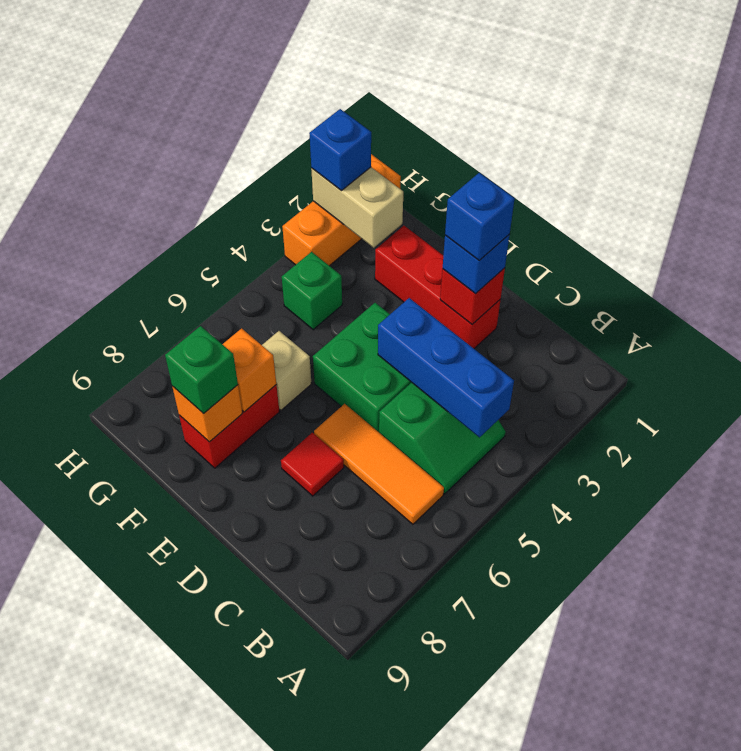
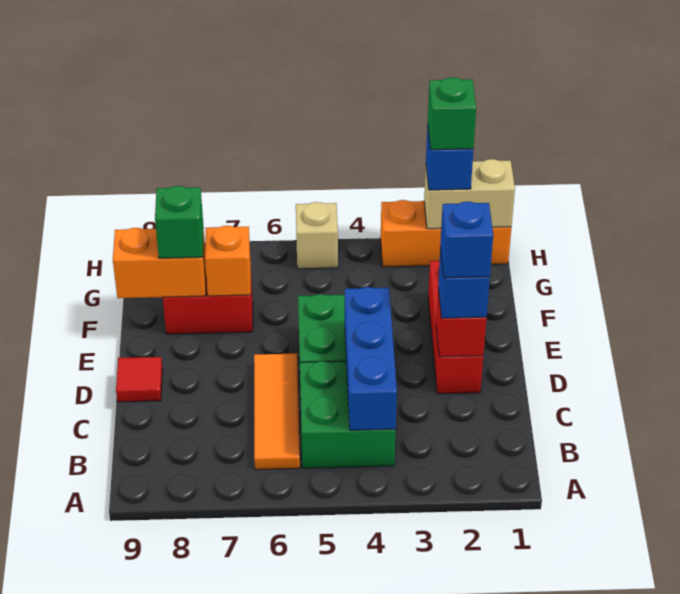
green 2x2 slope [379,382,506,494] -> green 2x2 brick [300,361,396,468]
red 1x1 tile [281,433,344,496] -> red 1x1 tile moved to [116,357,163,402]
tan 1x1 brick [262,331,312,410] -> tan 1x1 brick moved to [296,202,338,269]
orange 1x1 brick [172,385,243,442] -> orange 1x2 brick [113,228,206,298]
tan 1x2 brick [311,167,403,248] -> tan 1x2 brick turned to [424,159,515,229]
green 1x1 brick [282,252,342,330] -> green 1x1 brick moved to [428,77,476,150]

